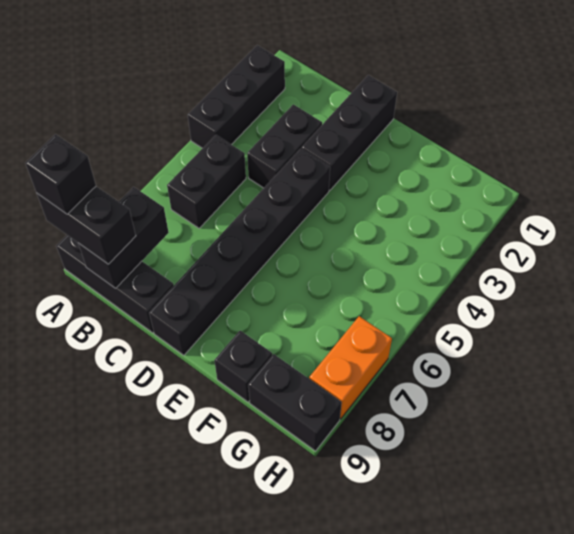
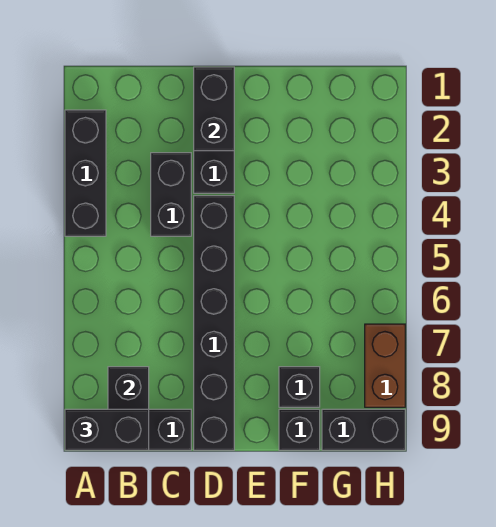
black 1x1 brick [25,134,96,214] -> black 1x1 brick moved to [279,367,320,407]
black 1x2 brick [167,135,246,228] -> black 1x2 brick moved to [194,67,234,151]
orange 1x2 brick [309,316,392,419] -> brown 1x2 brick [365,324,405,407]

